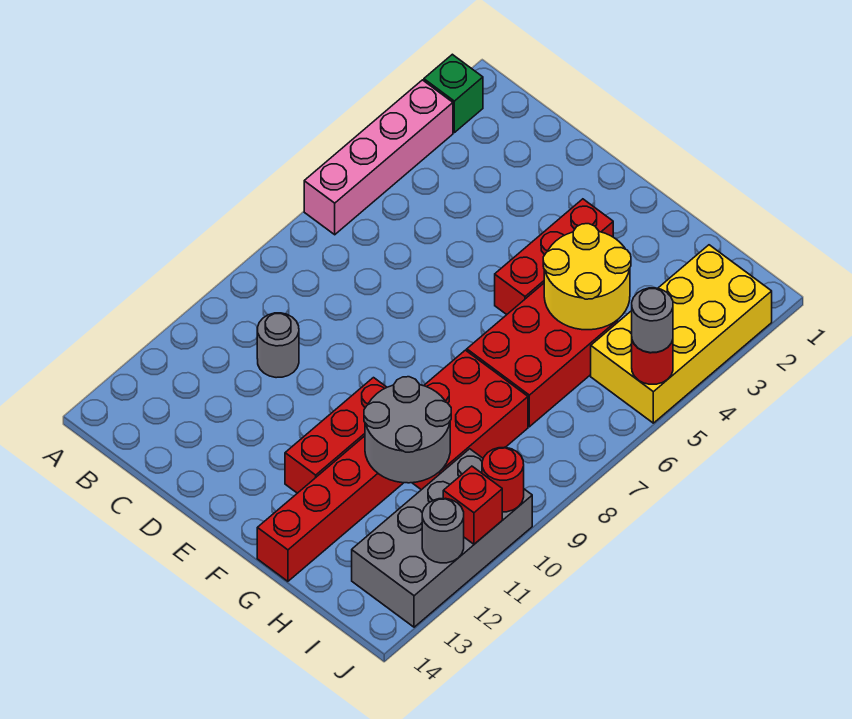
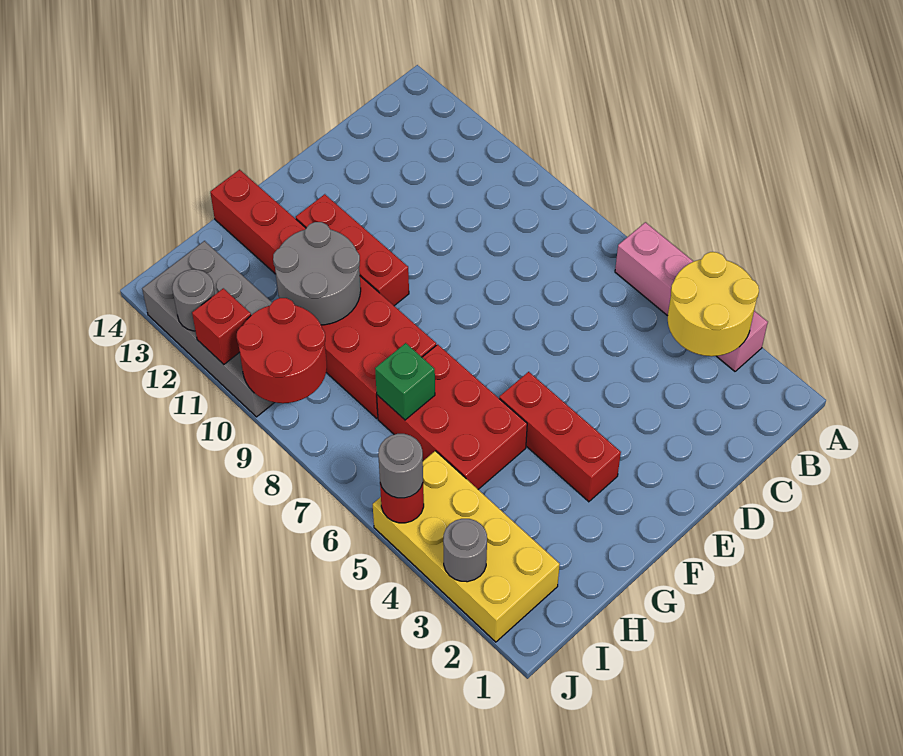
green 1x1 brick [424,54,483,133] -> green 1x1 brick moved to [375,343,435,420]
grey 1x1 round brick [257,313,299,378] -> grey 1x1 round brick moved to [443,519,487,582]
yellow 2x2 round brick [543,224,631,330] -> yellow 2x2 round brick moved to [668,252,759,356]
red 1x1 round brick [482,447,524,512] -> red 2x2 round brick [237,298,327,403]

